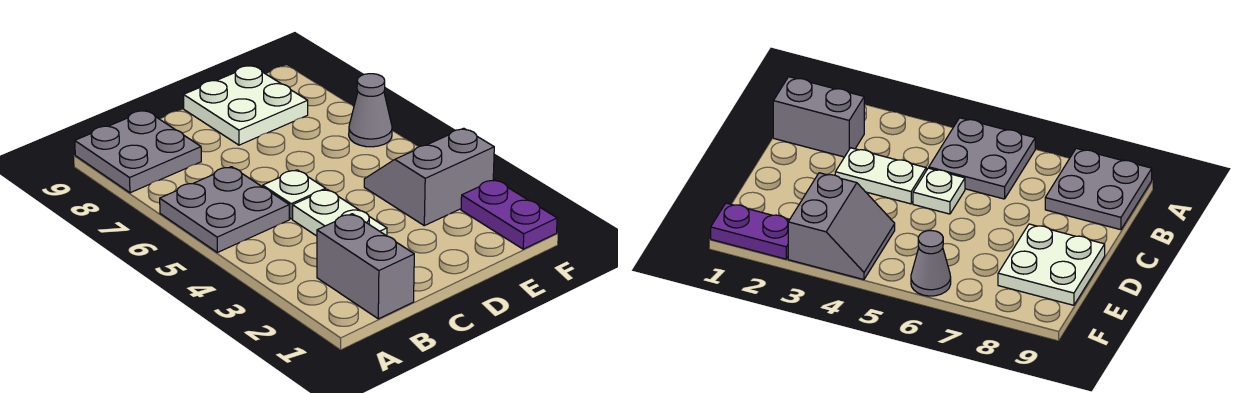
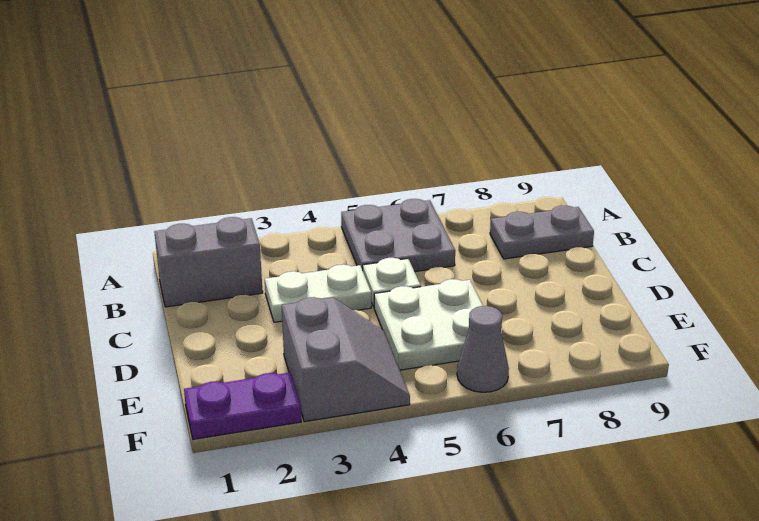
grey 2x2 plate [75,110,201,193] -> grey 1x2 plate [490,206,594,259]
white 2x2 plate [183,66,308,145] -> white 2x2 plate moved to [374,279,483,370]

